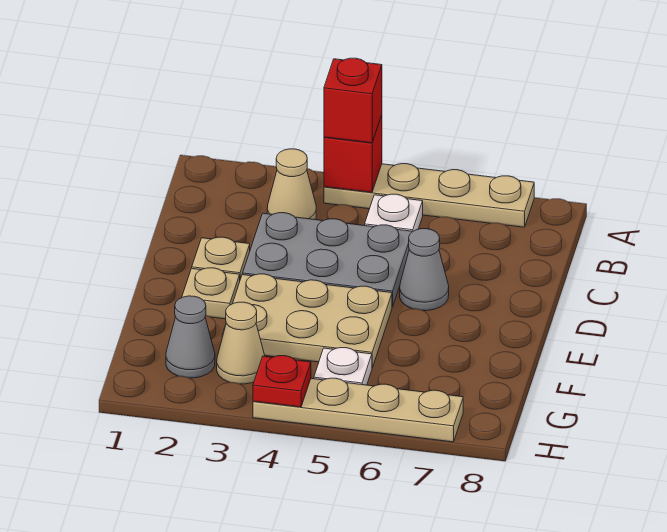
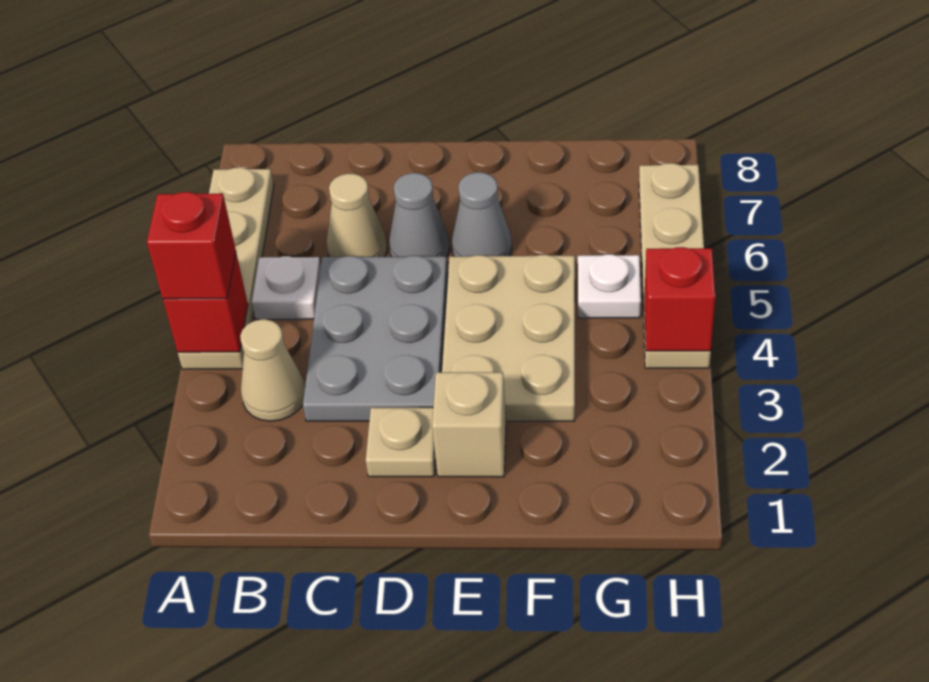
tan 1x1 plate [182,268,240,319] -> tan 1x1 brick [432,372,506,477]
grey 1x1 cone [166,296,215,378] -> grey 1x1 cone moved to [452,172,512,256]
tan 1x1 cone [217,302,265,384] -> tan 1x1 cone moved to [327,174,387,257]
red 1x1 plate [253,356,311,407] -> red 1x1 brick [644,247,715,351]

